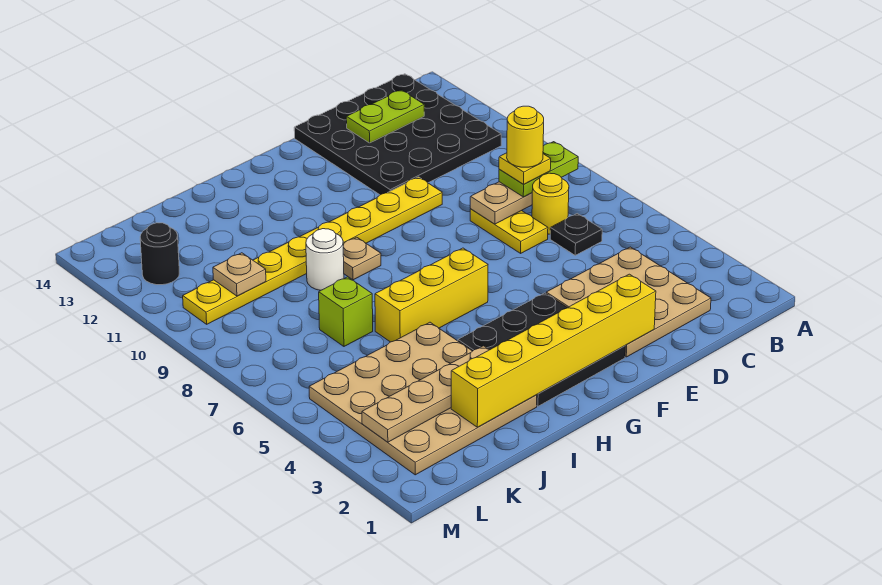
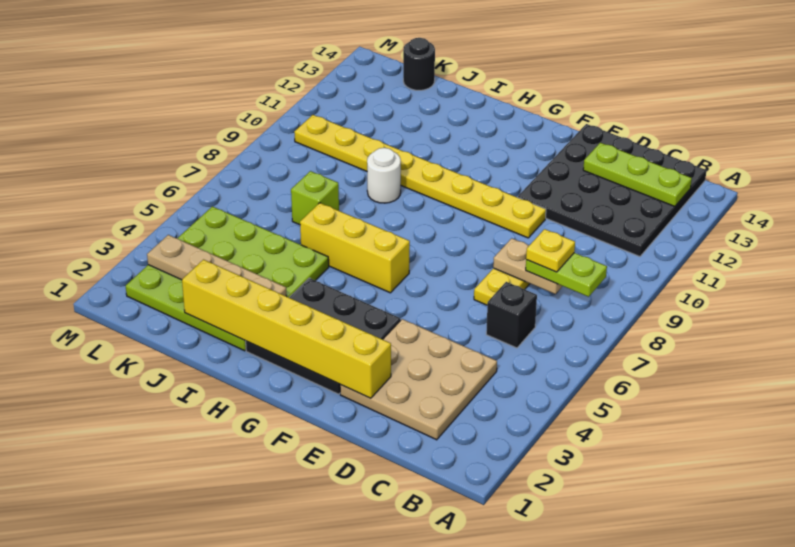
black 1x1 plate [550,214,602,255] -> black 1x1 brick [486,282,537,348]
yellow 1x1 round brick [532,173,569,234] -> none
yellow 1x1 round brick [507,106,544,167] -> none
lime 1x2 plate [346,90,424,143] -> lime 1x3 plate [583,143,692,206]
tan 1x1 plate [343,237,381,280] -> none
tan 4x4 plate [309,322,537,475] -> lime 4x4 plate [126,206,329,351]
tan 1x1 plate [213,253,266,296] -> none
black 1x1 round brick [140,223,179,285] -> black 1x1 round brick moved to [403,38,435,90]

